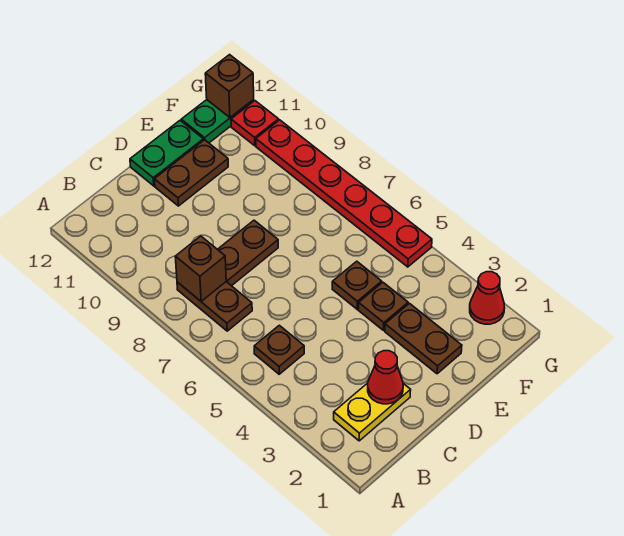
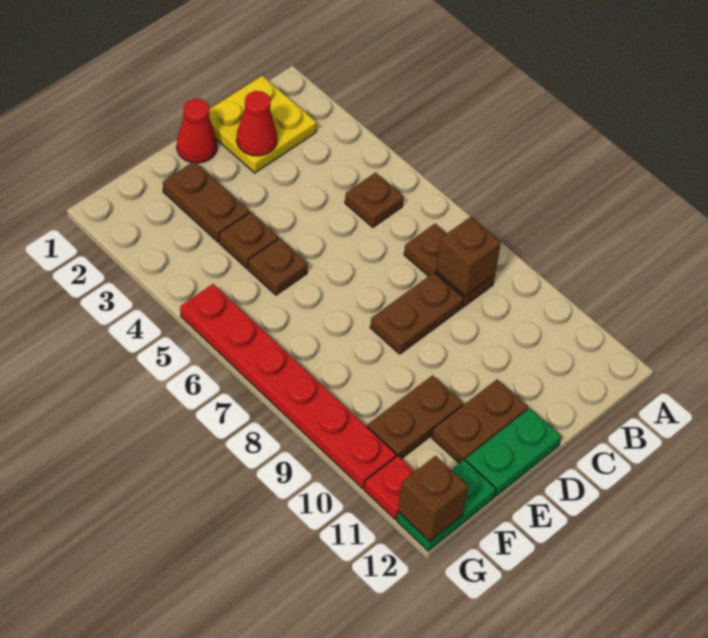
yellow 1x2 plate [334,383,411,441] -> yellow 2x2 plate [209,76,317,173]
none -> brown 1x2 plate [367,375,463,459]
red 1x1 cone [470,272,505,324] -> red 1x1 cone moved to [177,99,217,163]

